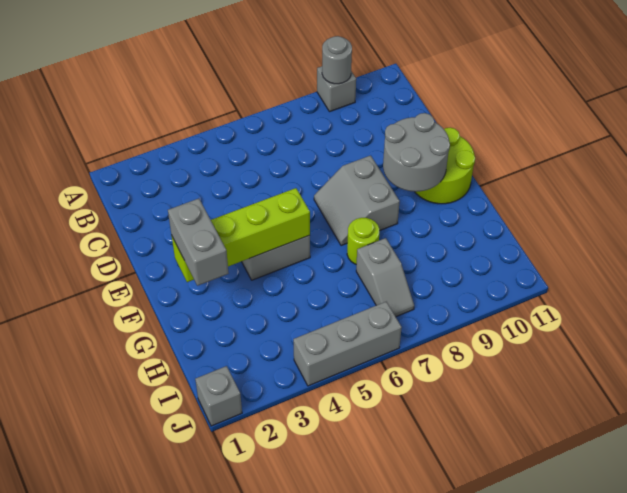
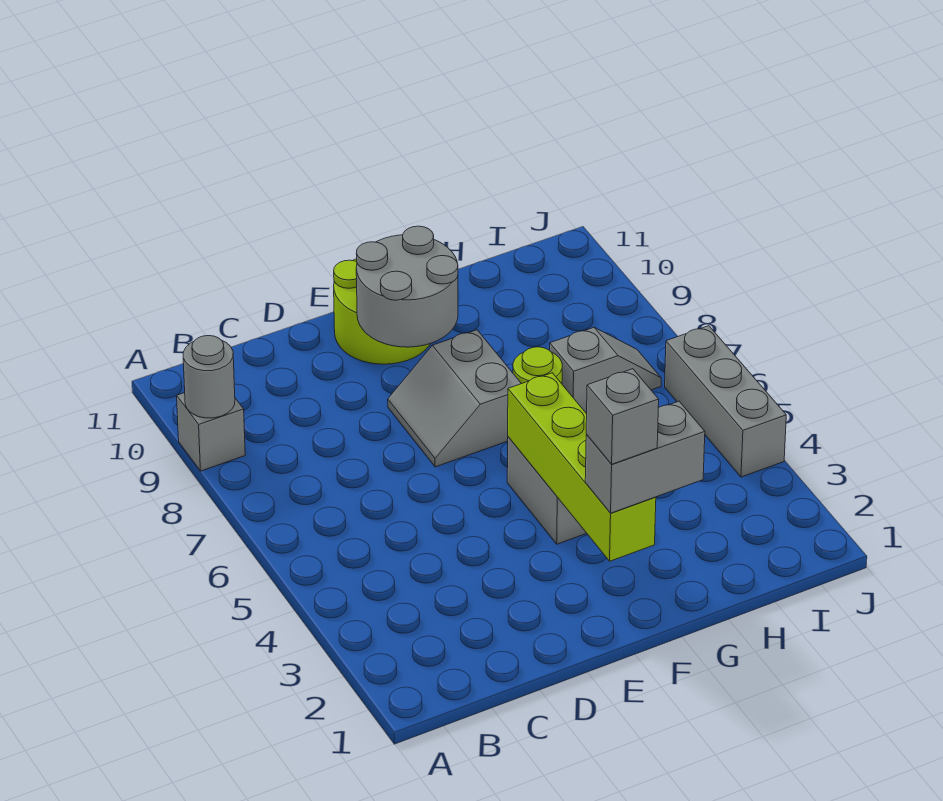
grey 2x2 slope [314,155,400,246] -> grey 2x2 slope turned to [388,330,521,467]
grey 1x1 brick [195,366,242,426] -> grey 1x1 brick moved to [586,369,659,464]

